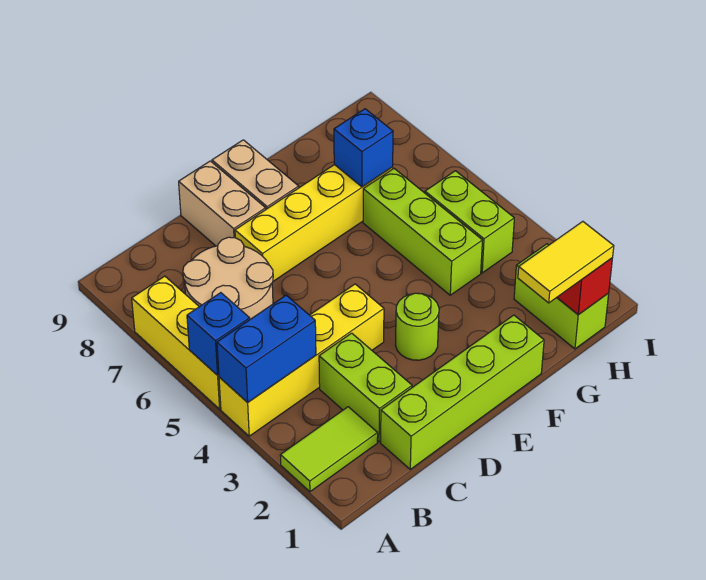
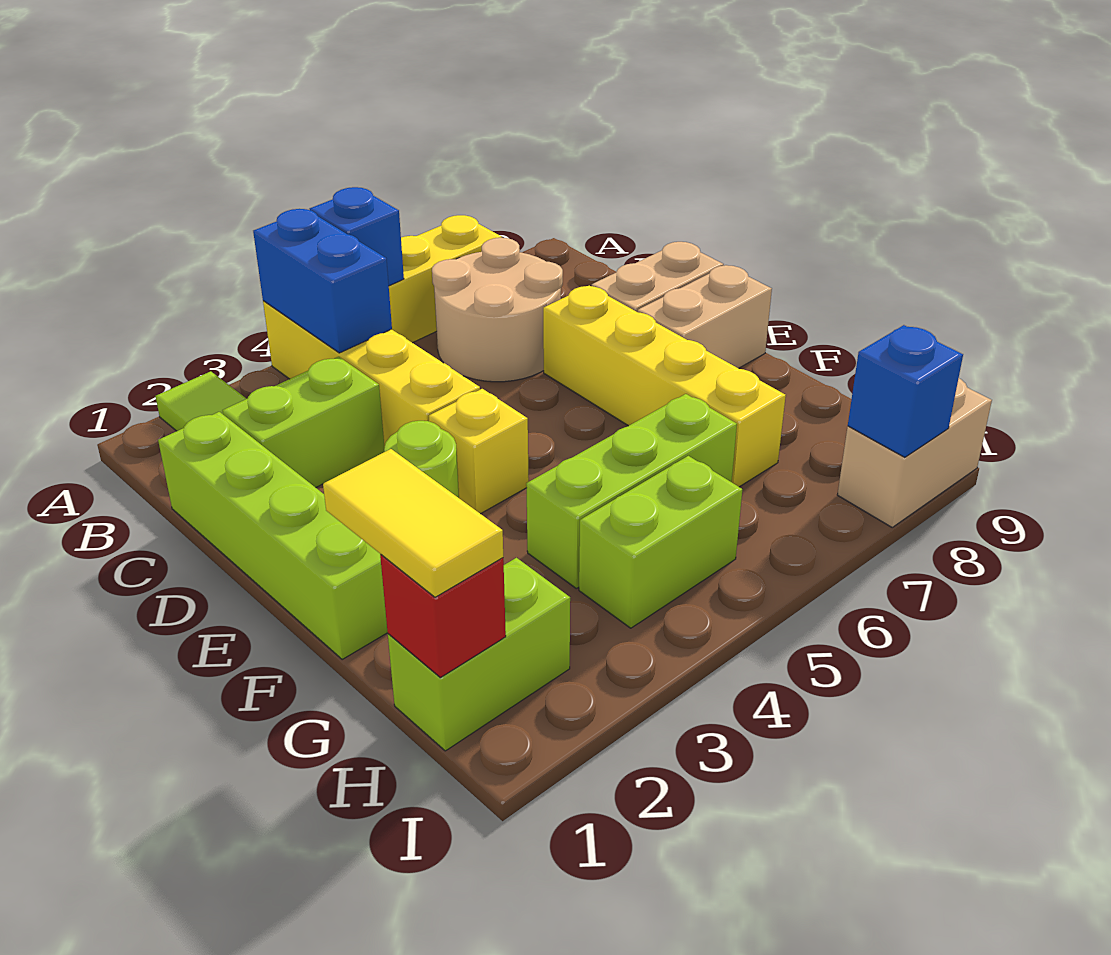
none -> yellow 1x1 brick [429,389,529,514]
blue 1x1 brick [334,109,393,187] -> blue 1x1 brick moved to [848,325,963,457]
none -> tan 1x2 brick [837,378,992,527]

